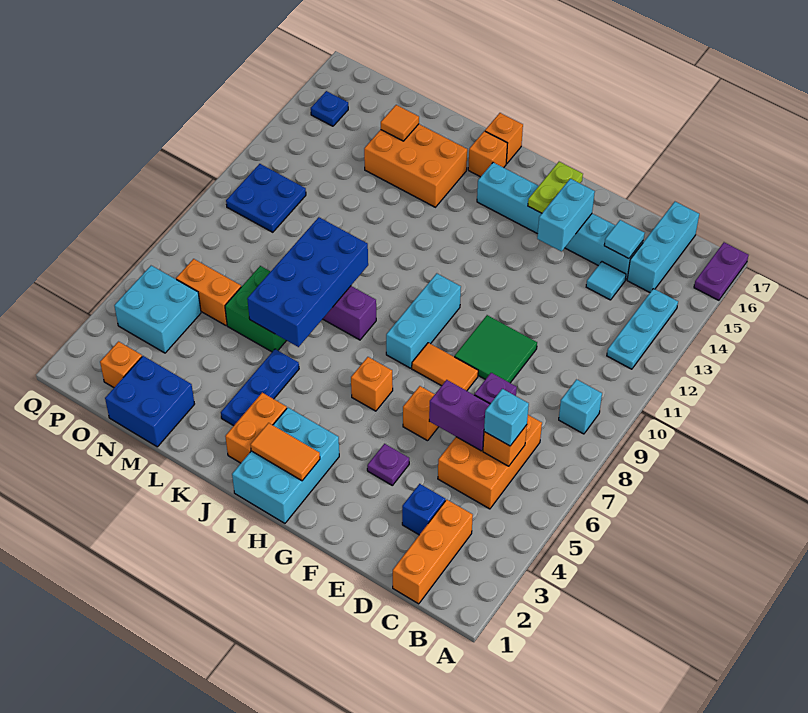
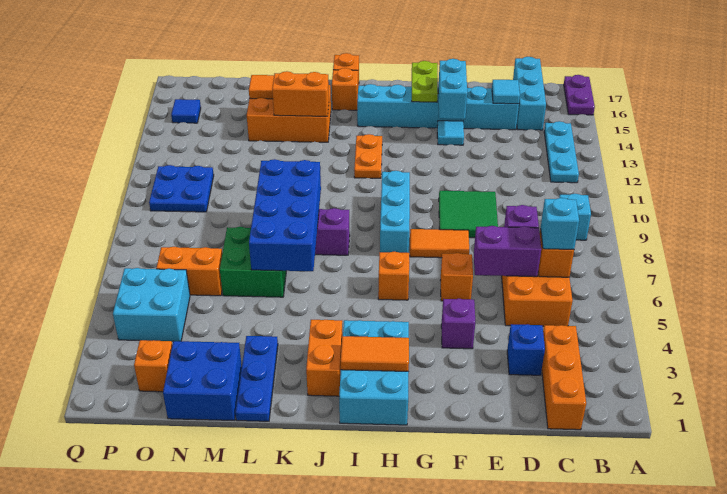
cyan 1x1 tile [586,262,626,300] -> cyan 1x1 tile moved to [437,121,464,145]
purple 1x1 plate [367,444,409,485] -> purple 1x1 brick [441,299,475,349]
none -> orange 1x2 plate [354,134,382,178]
blue 1x3 plate [221,349,299,426] -> blue 1x3 plate moved to [235,336,278,421]
none -> orange 1x2 brick [272,71,329,116]
blue 1x1 plate [311,91,348,126] -> blue 1x1 tile [171,99,201,123]

